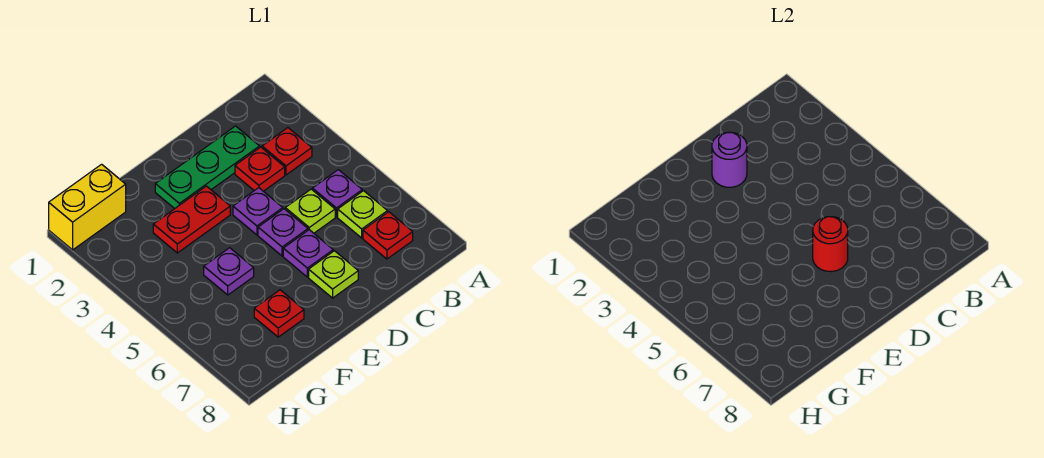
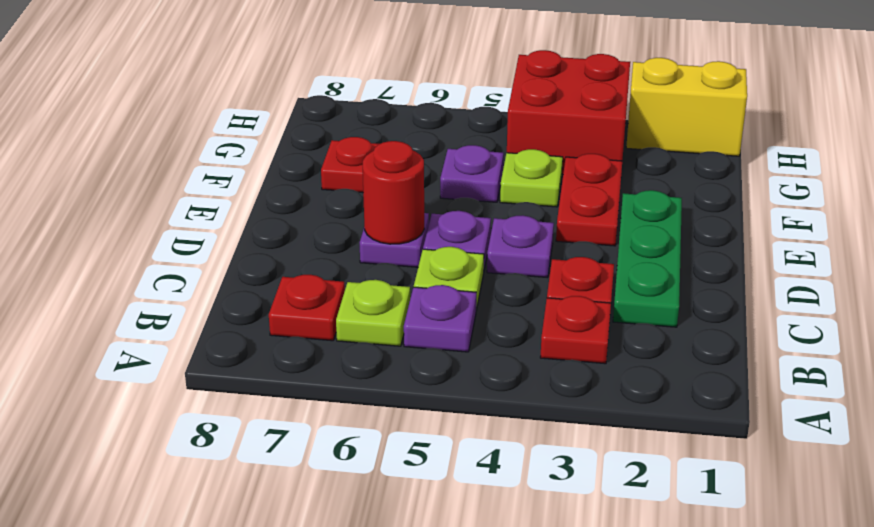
purple 1x1 round brick [712,132,747,187] -> none
lime 1x1 plate [309,251,358,298] -> lime 1x1 plate moved to [500,149,563,207]
yellow 1x2 brick [49,164,126,250] -> yellow 1x2 brick turned to [626,58,747,156]
none -> red 2x2 brick [507,50,630,175]

